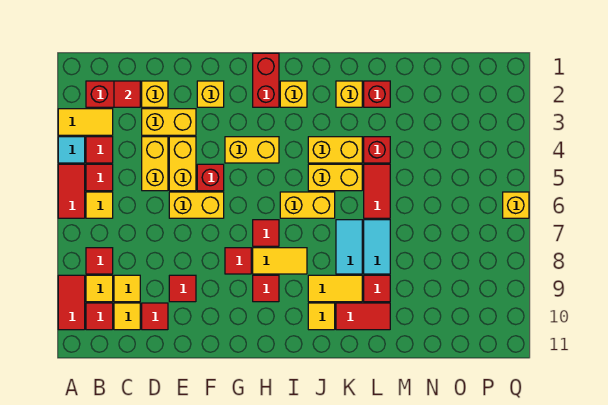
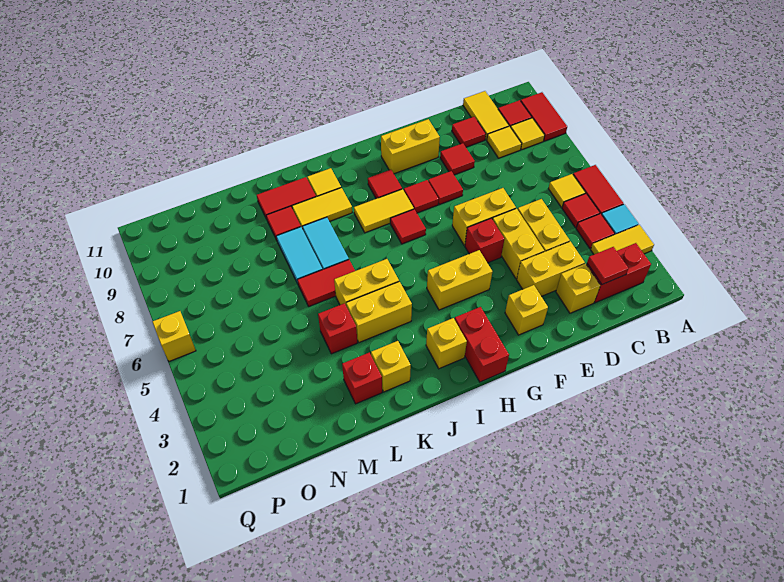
red 1x1 tile [86,248,113,274] -> red 1x1 tile moved to [428,171,463,204]
yellow 1x1 tile [114,303,140,330] -> yellow 1x2 tile [463,91,509,140]
yellow 1x2 brick [280,192,335,218] -> yellow 1x2 brick moved to [381,119,440,174]
red 1x2 tile [364,164,390,218] -> red 1x2 tile turned to [297,260,355,306]

